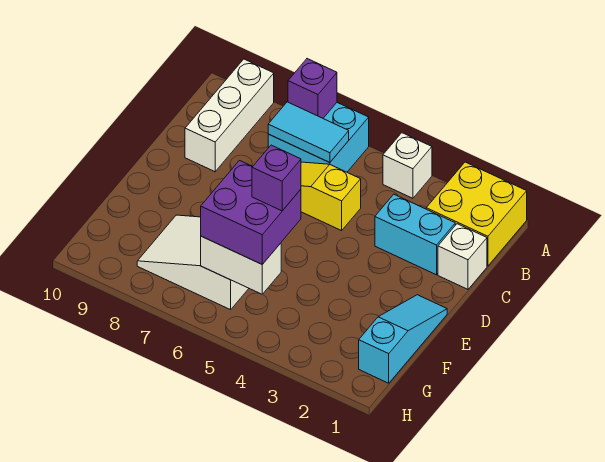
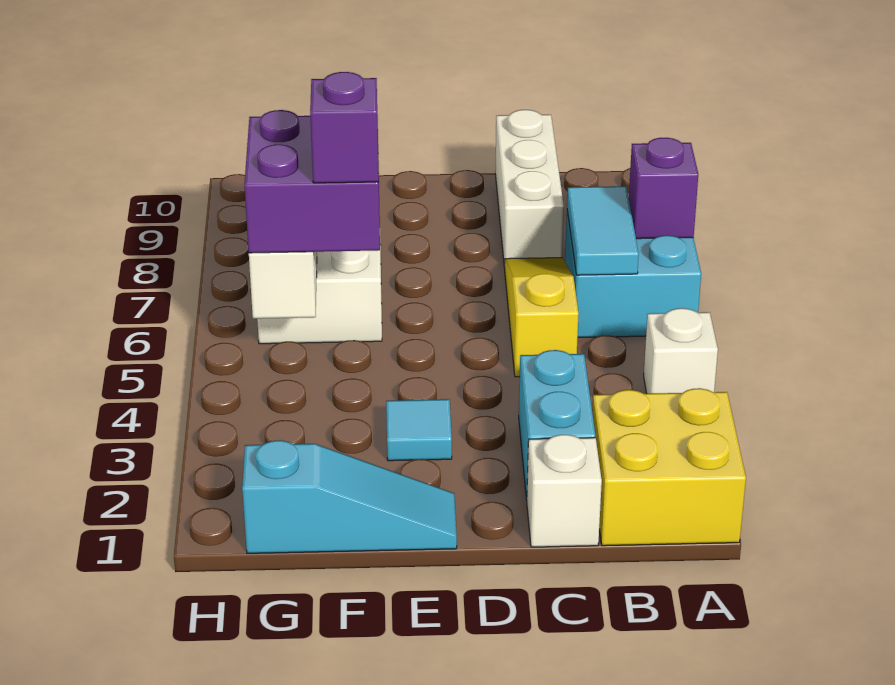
white 1x3 brick [185,59,274,172] -> white 1x3 brick turned to [495,110,564,268]
none -> cyan 1x1 tile [386,399,452,461]

